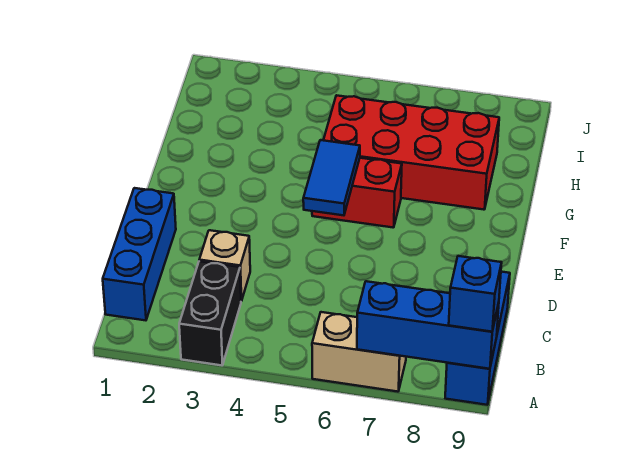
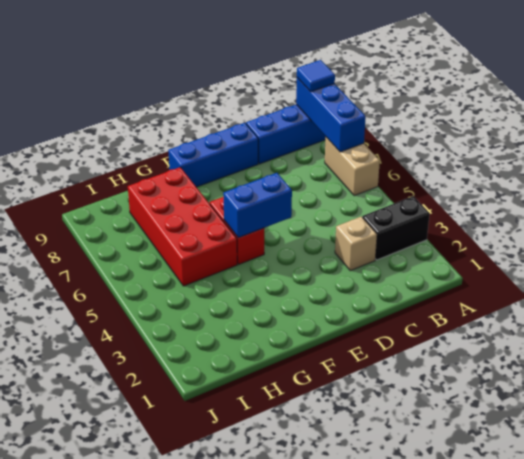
blue 1x1 brick [449,256,502,332] -> blue 1x1 tile [297,60,335,92]
blue 1x3 brick [103,188,176,320] -> blue 1x3 brick moved to [168,123,258,187]
blue 1x2 tile [303,140,360,215] -> blue 1x2 brick [223,173,292,238]

